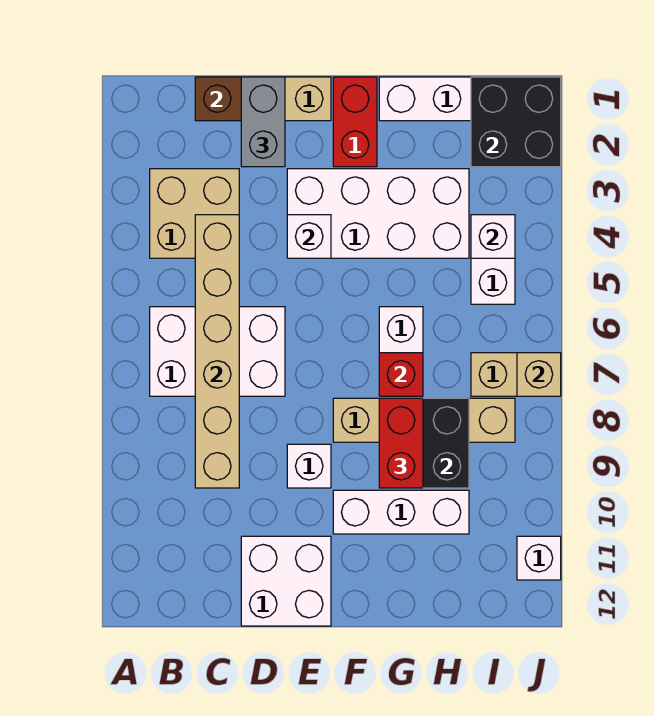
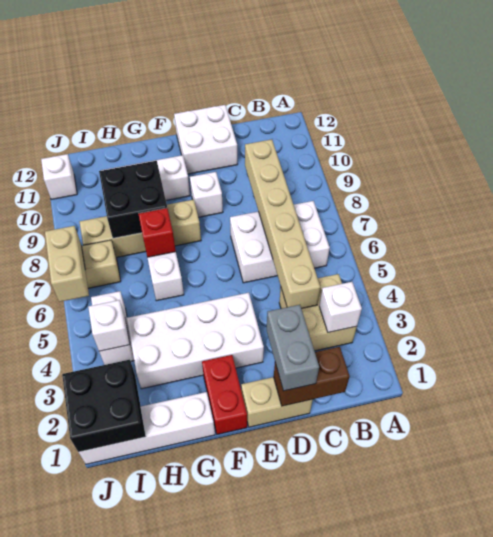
white 1x1 brick [287,215,331,258] -> white 1x1 brick moved to [319,282,362,332]
red 1x2 brick [379,398,423,488] -> none
tan 1x1 brick [517,353,561,396] -> tan 1x2 brick [45,226,89,302]

